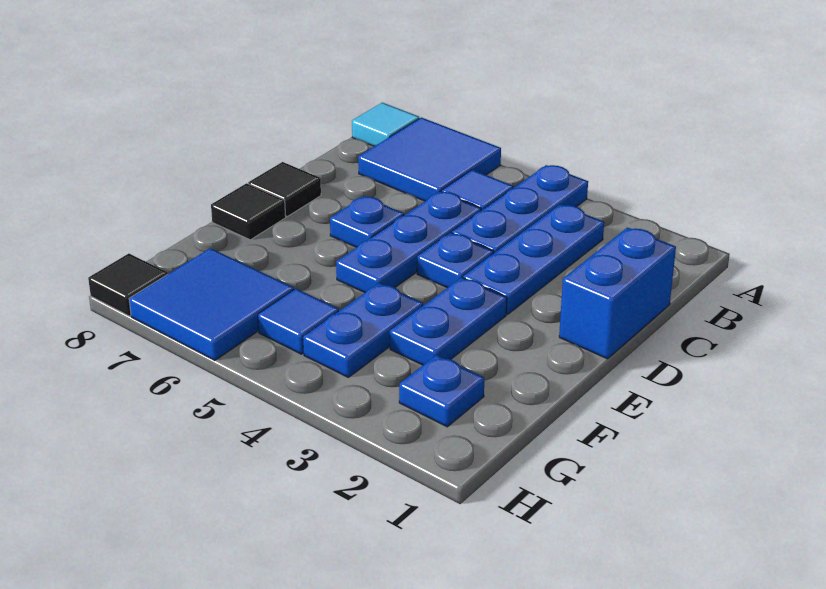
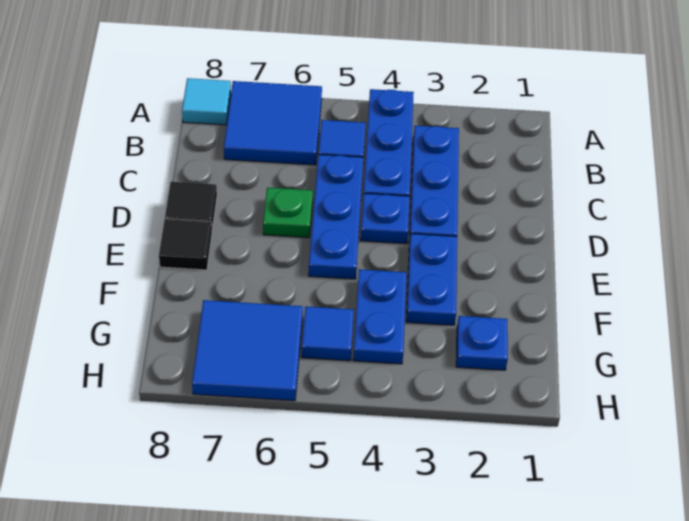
blue 1x2 brick [559,227,676,359] -> none
blue 1x1 plate [330,196,404,247] -> green 1x1 plate [263,188,313,238]
black 1x1 tile [88,254,168,316] -> none

